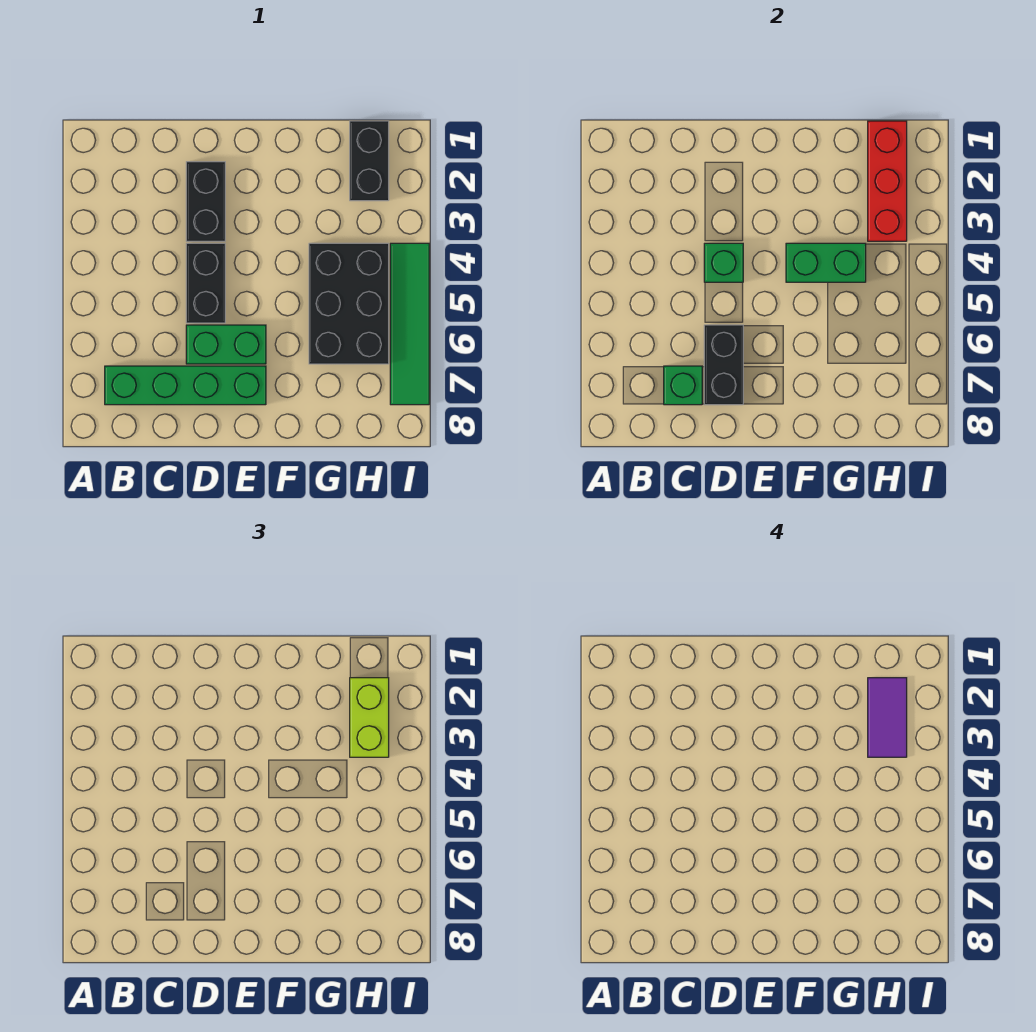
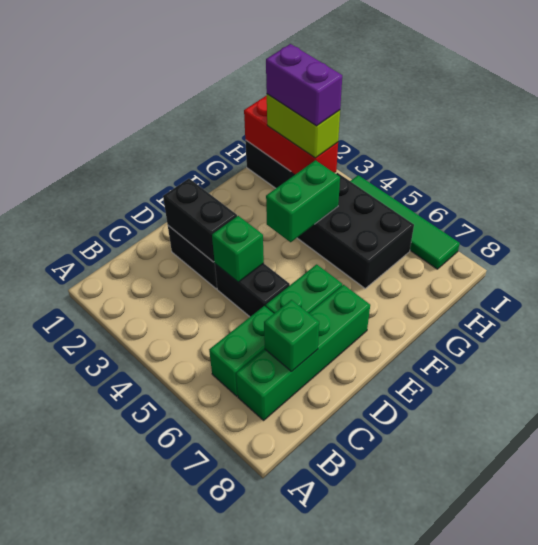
none -> green 1x2 brick [209,306,274,396]
black 1x2 brick [704,325,743,405] -> black 1x2 brick moved to [163,179,237,262]
purple 1x2 tile [868,678,907,757] -> purple 1x2 brick [266,44,342,126]

